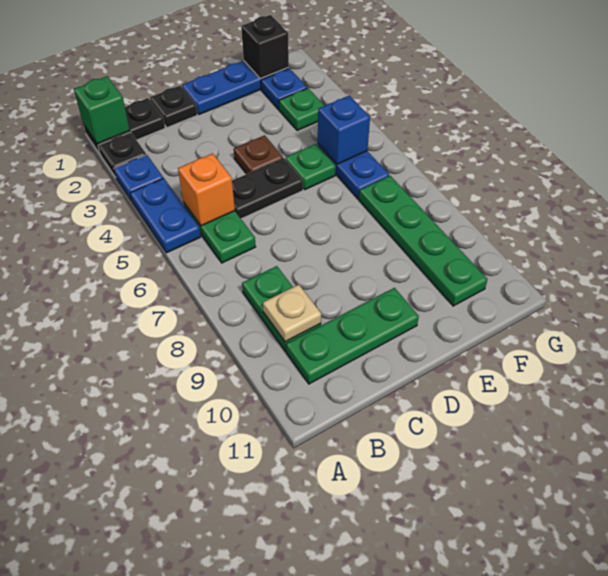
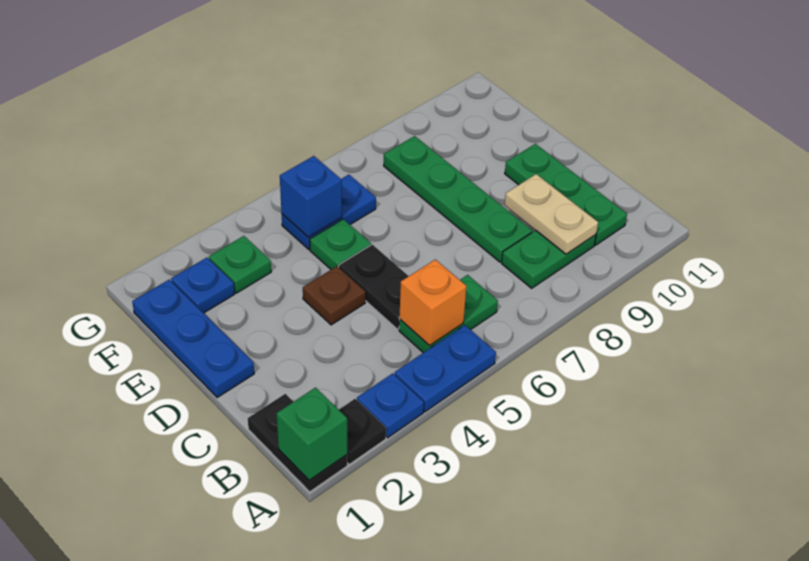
tan 1x1 plate [263,285,321,342] -> tan 1x2 plate [505,174,598,254]
black 1x1 plate [150,86,197,127] -> none
black 1x1 brick [241,15,289,78] -> none
green 1x4 plate [359,176,487,306] -> green 1x4 plate turned to [384,136,532,262]

